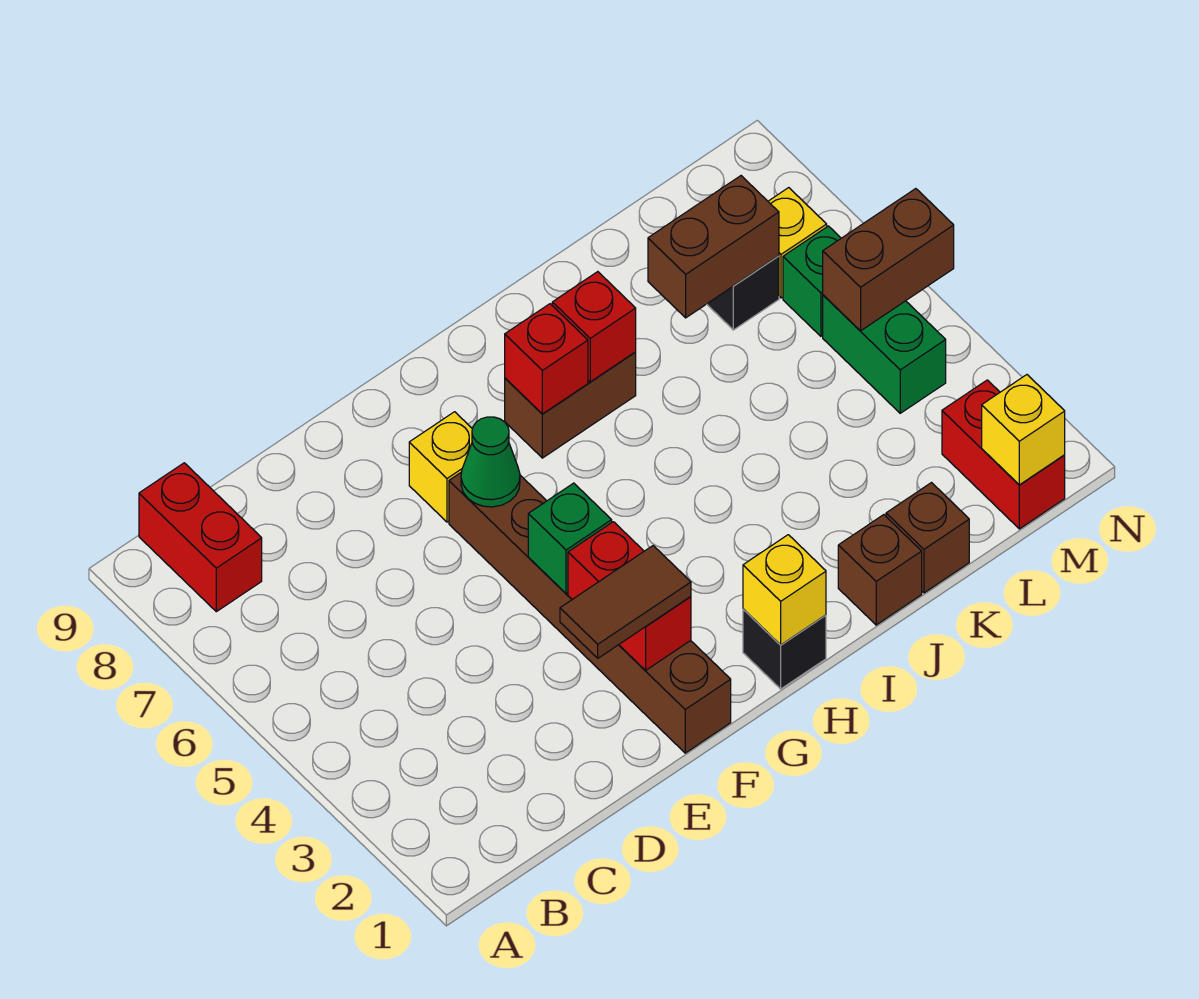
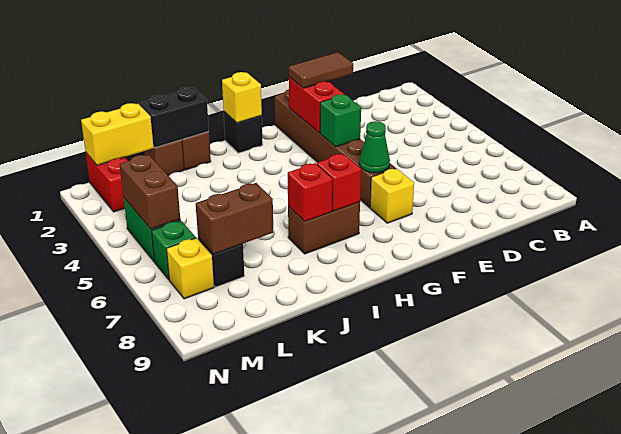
red 1x2 brick [139,463,262,612] -> none
none -> black 1x2 brick [139,87,209,148]
yellow 1x1 brick [982,375,1065,485] -> yellow 1x2 brick [81,103,154,165]
brown 1x2 brick [823,189,954,331] -> brown 1x2 brick turned to [120,155,180,229]

